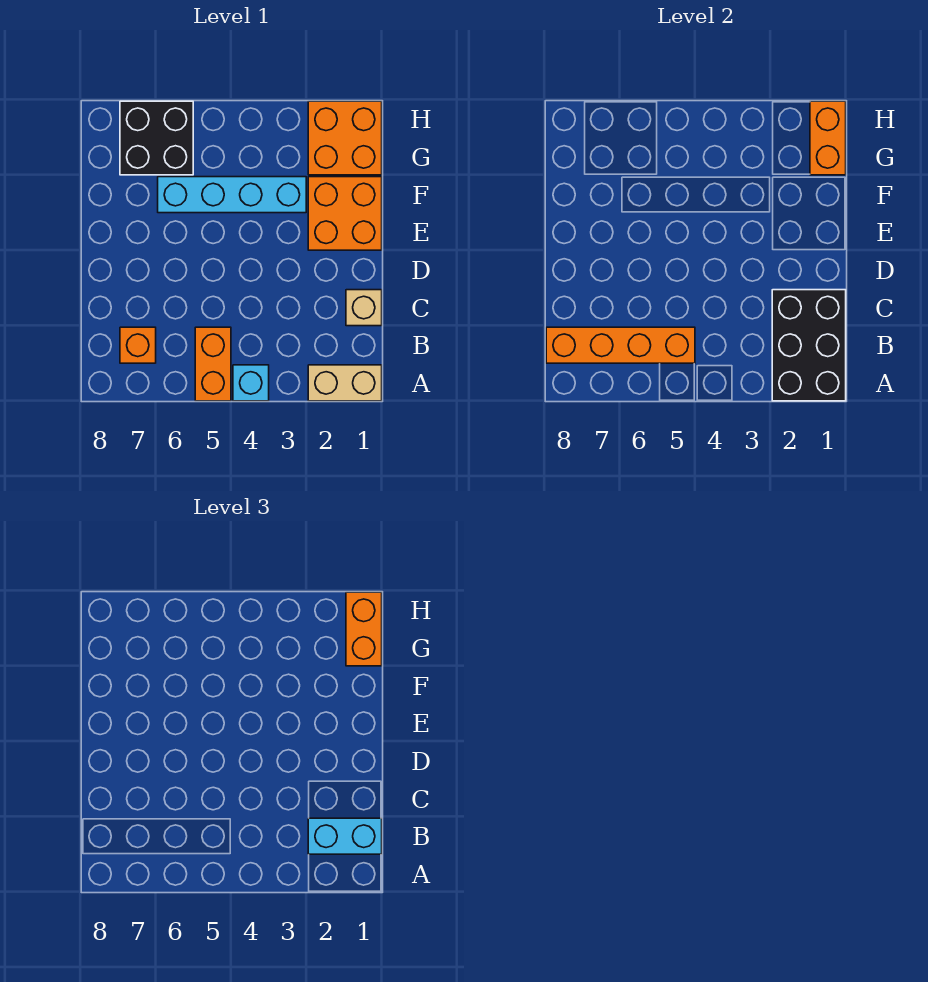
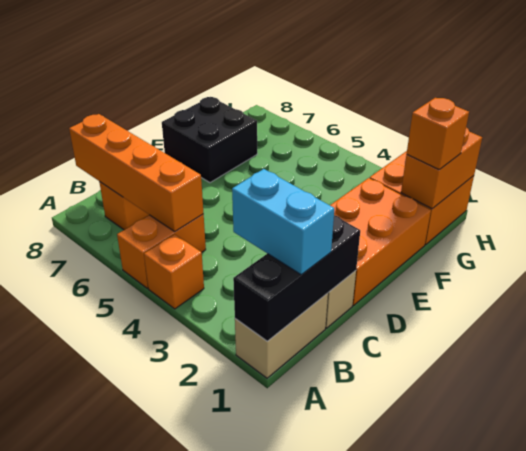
tan 1x2 brick [308,365,382,401] -> tan 1x2 brick turned to [235,293,328,378]
black 2x3 brick [772,290,846,401] -> black 1x3 brick [233,215,360,341]
cyan 1x1 brick [233,365,269,401] -> orange 1x1 brick [144,234,204,309]
orange 2x2 brick [308,177,382,250] -> orange 2x3 brick [330,178,431,305]
cyan 1x4 brick [158,177,306,213] -> none
orange 1x2 brick [346,592,382,666] -> orange 1x1 brick [407,98,469,170]
black 2x2 brick [120,101,193,175] -> black 2x2 brick moved to [162,97,257,183]

